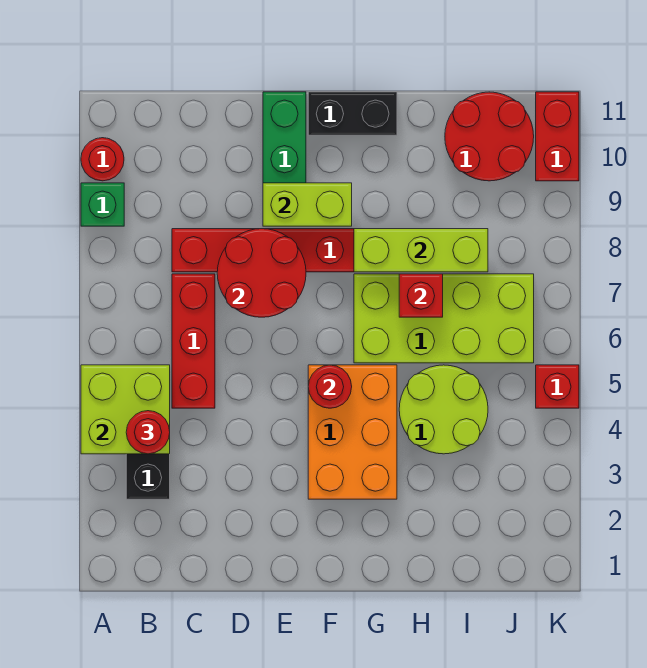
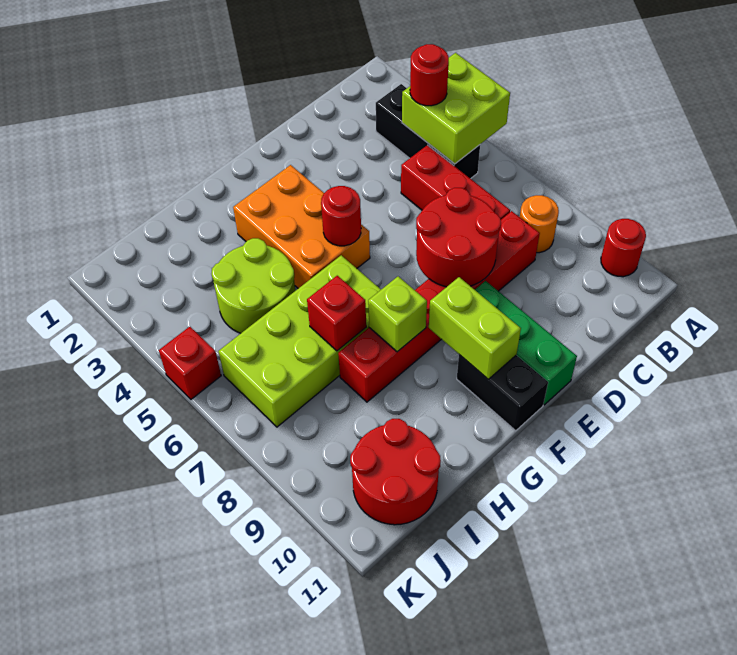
green 1x1 brick [81,183,124,226] -> none
none -> orange 1x1 round brick [520,195,559,253]
lime 1x2 brick [263,183,352,226] -> lime 1x2 brick turned to [429,277,521,379]
black 1x2 brick [308,92,397,135] -> black 1x2 brick turned to [457,355,548,431]
lime 1x3 brick [354,229,488,272] -> lime 1x1 brick [368,276,427,352]
red 1x2 brick [536,92,579,181] -> none

